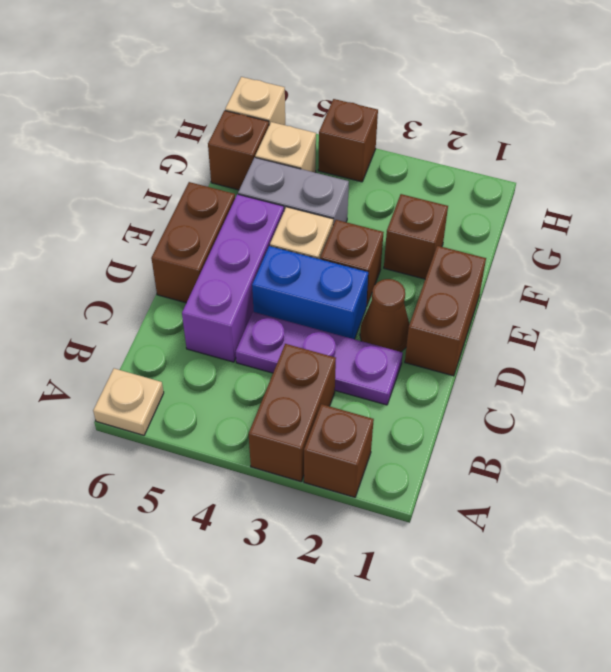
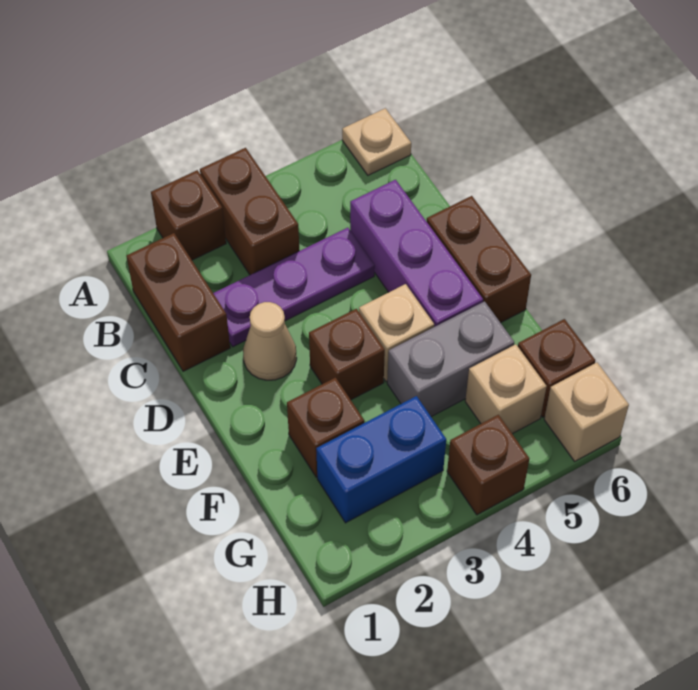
brown 1x2 brick [405,246,486,376] -> brown 1x2 brick moved to [126,233,230,371]
brown 1x1 cone [360,279,410,352] -> tan 1x1 cone [243,302,297,380]
blue 1x2 brick [252,246,368,339] -> blue 1x2 brick moved to [316,396,446,523]

